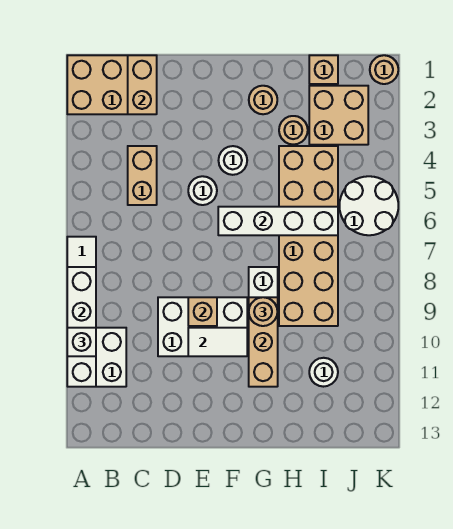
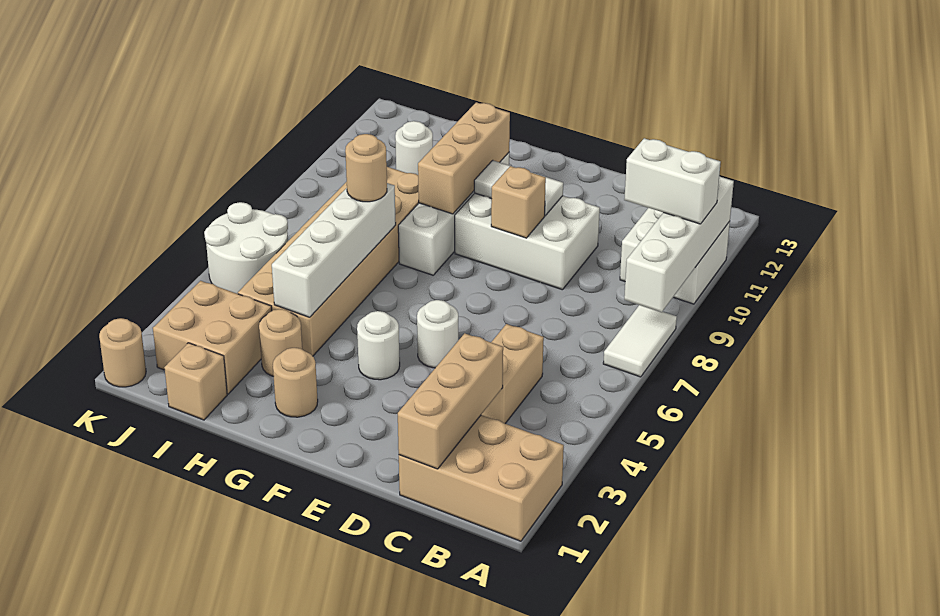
white 1x1 brick [67,328,96,356] -> white 1x2 brick [624,138,721,224]
tan 1x2 brick [128,55,157,114] -> tan 1x3 brick [398,333,503,469]
white 1x4 brick [218,207,338,235] -> white 1x4 brick turned to [272,183,396,317]
tan 1x1 round brick [249,297,277,326] -> tan 1x1 round brick moved to [345,134,387,202]

